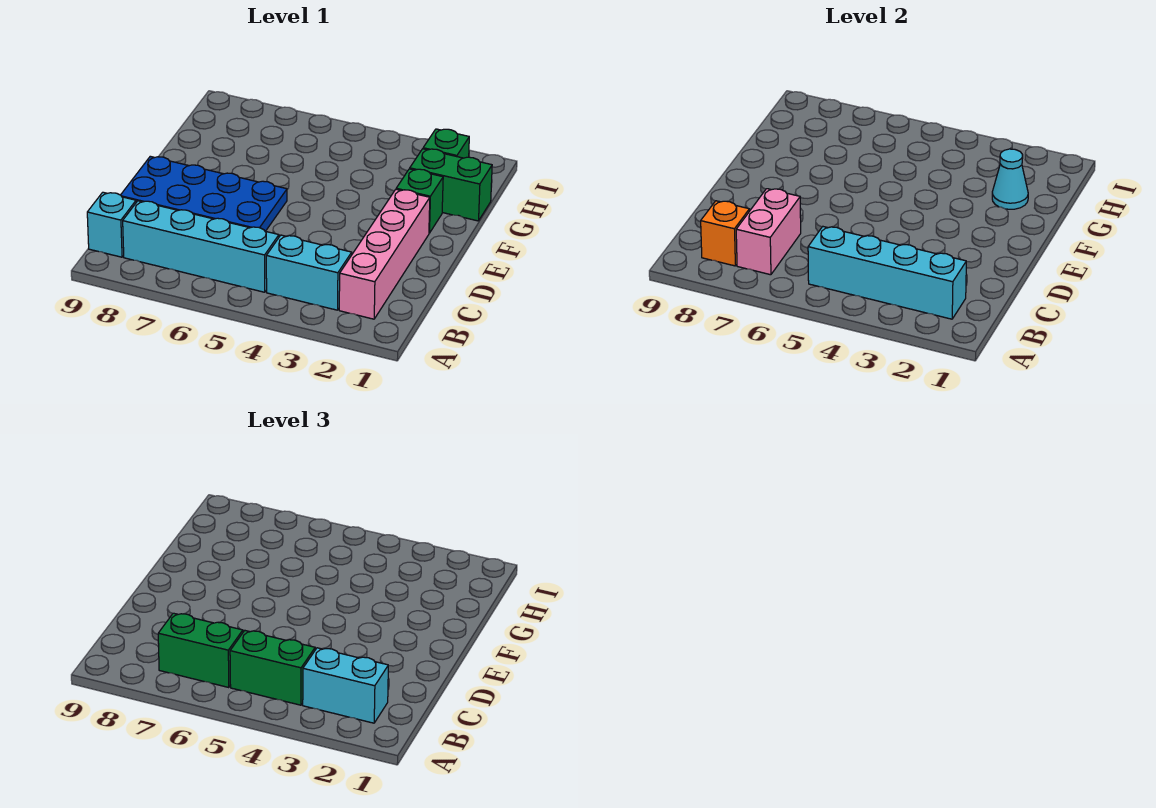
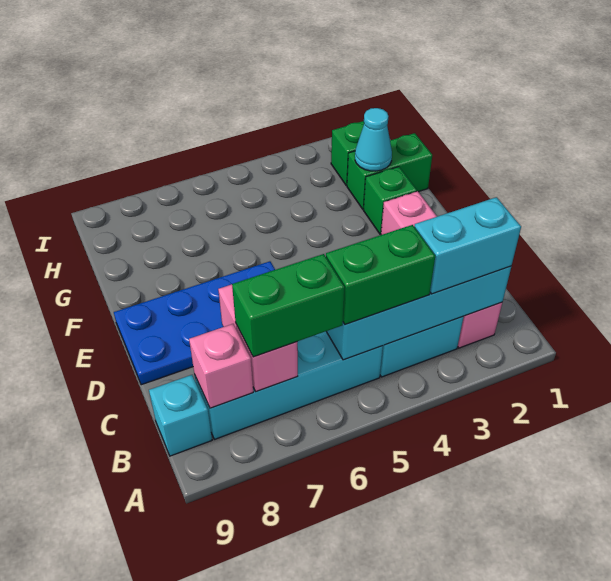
orange 1x1 brick [701,201,749,266] -> pink 1x1 brick [189,324,253,408]

